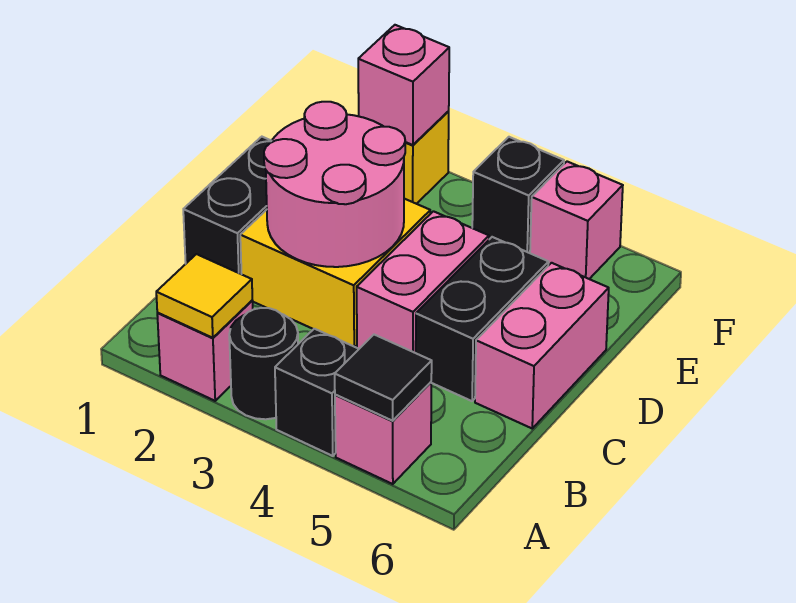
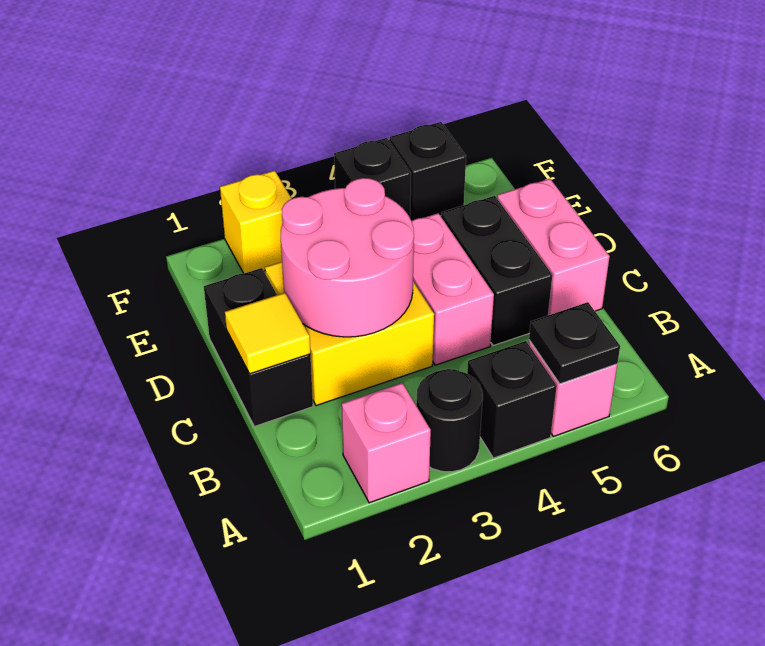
yellow 1x1 tile [156,254,252,338] -> yellow 1x1 tile moved to [225,293,310,374]
black 1x1 tile [335,335,432,421] -> black 1x1 plate [529,302,620,384]
pink 1x1 brick [358,25,449,145] -> none
pink 1x1 brick [530,162,623,279] -> black 1x1 brick [389,122,466,221]

